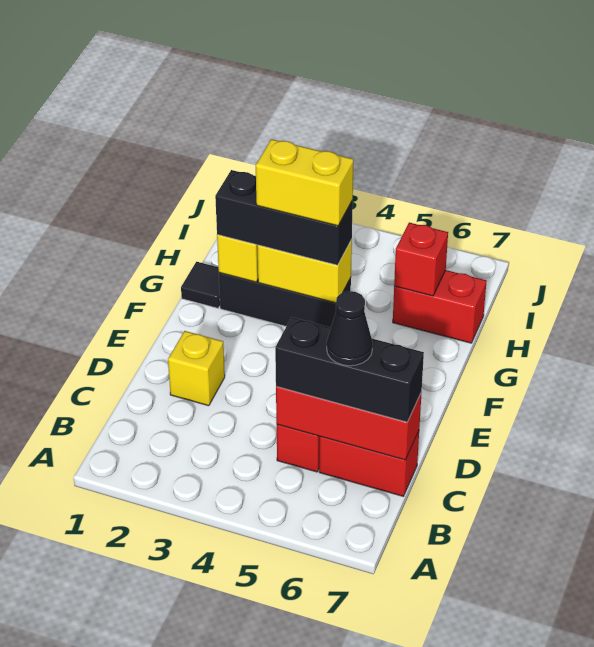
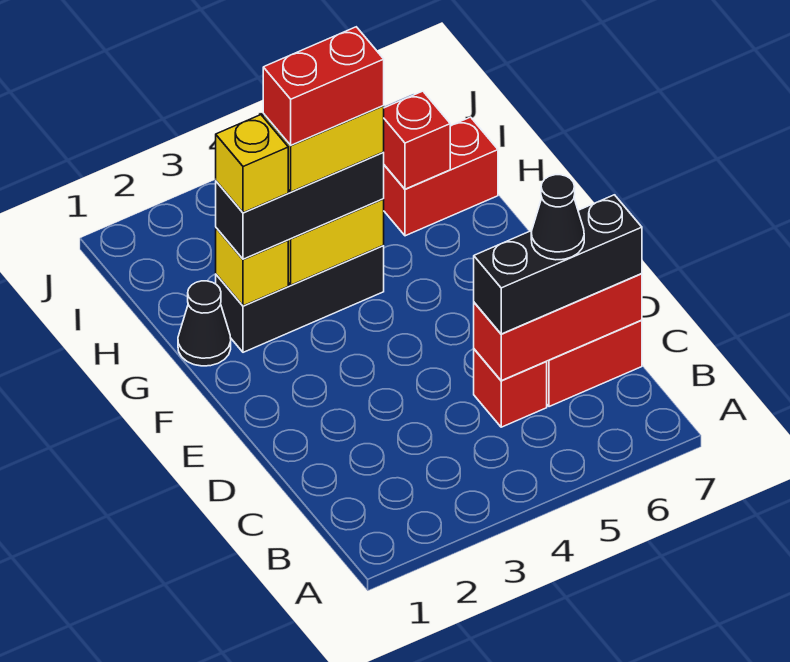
yellow 1x1 brick [168,331,225,406] -> yellow 1x1 brick moved to [216,115,288,213]
black 1x1 tile [181,262,220,308] -> black 1x1 cone [178,281,231,366]
none -> red 1x2 brick [263,27,384,145]

